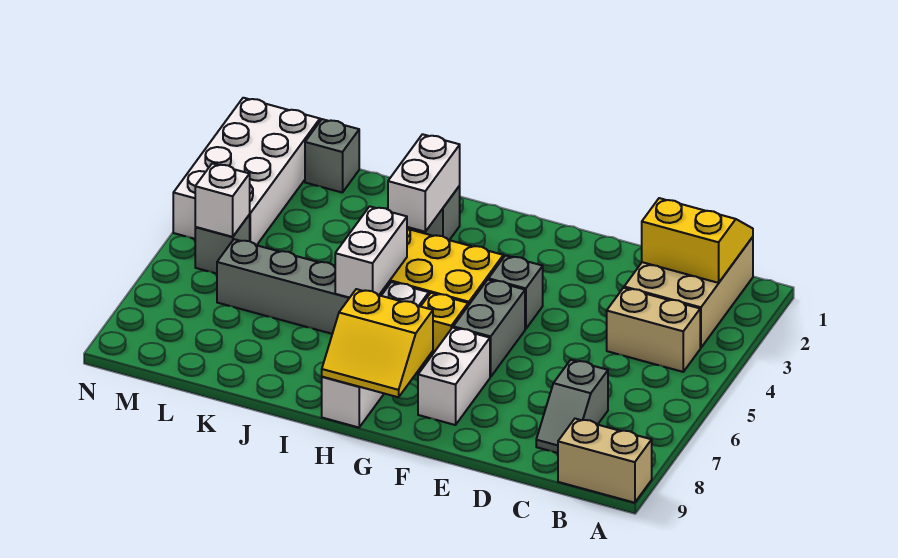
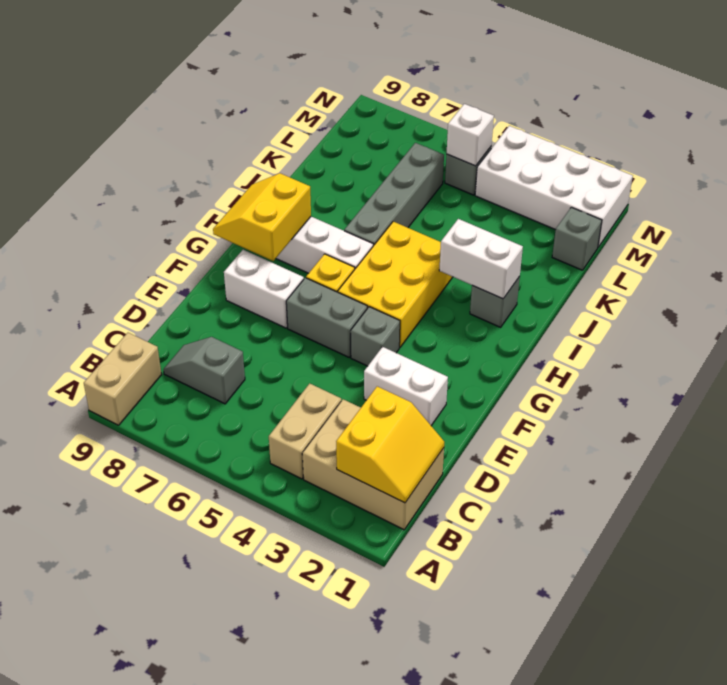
white 1x2 brick [335,206,407,298] -> white 1x2 brick moved to [364,347,448,425]

